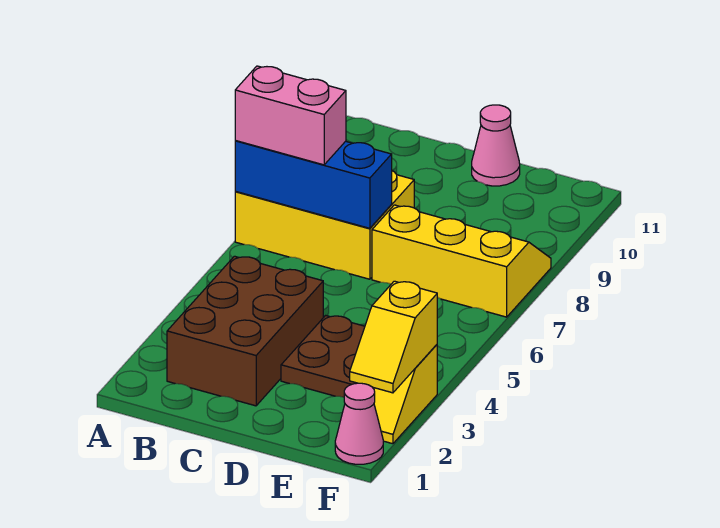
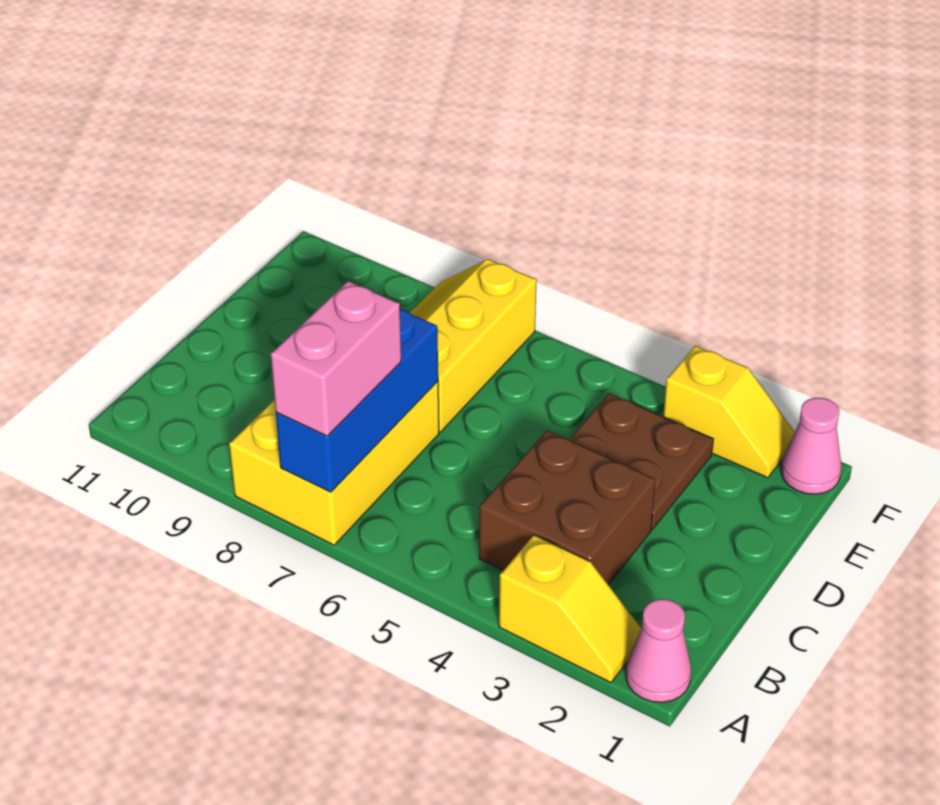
brown 2x3 brick [167,256,323,406] -> brown 2x2 brick [479,430,655,585]
pink 1x1 cone [472,105,520,186] -> pink 1x1 cone moved to [626,599,691,702]
yellow 1x2 slope [350,281,437,393] -> yellow 1x2 slope moved to [499,535,641,683]

